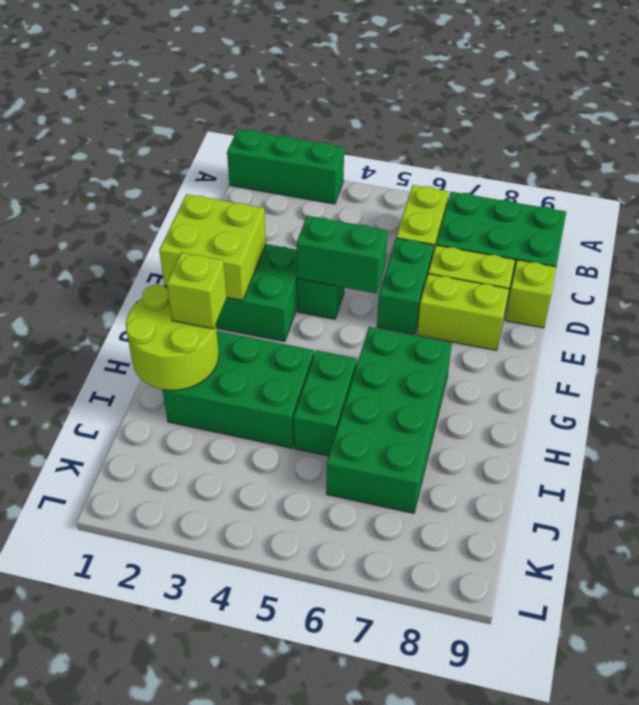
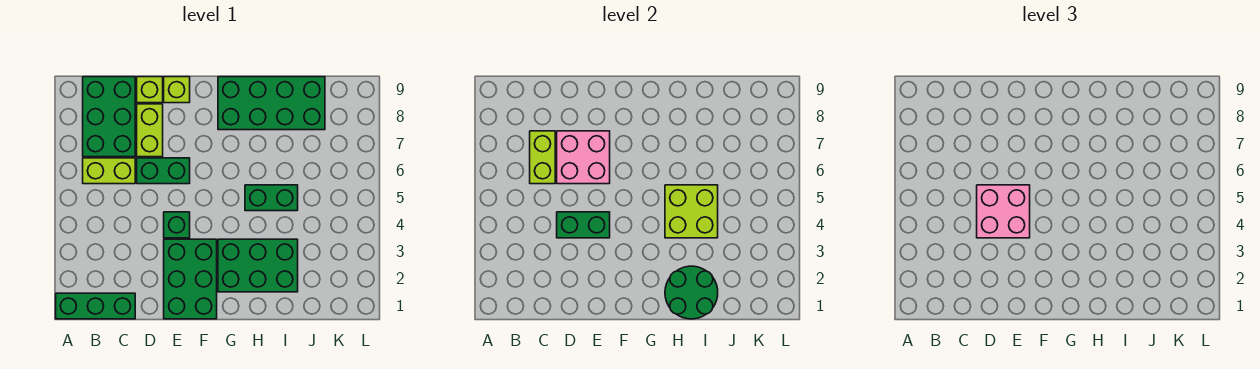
green 1x3 brick [227,129,344,204] -> green 1x3 brick turned to [56,293,135,319]
none -> pink 2x2 brick [977,185,1030,238]
none -> pink 2x2 brick [557,131,610,184]
lime 2x2 brick [159,194,266,300] -> lime 2x2 brick moved to [665,185,718,238]
green 1x2 brick [296,216,388,294] -> green 1x2 brick turned to [557,212,610,238]
lime 1x2 brick [417,274,509,351] -> lime 1x2 brick moved to [530,131,555,184]
green 2x4 brick [326,327,452,513] -> green 2x4 brick moved to [218,77,325,130]
lime 2x2 round brick [126,285,219,390] -> green 2x2 round brick [665,266,718,319]
green 2x3 brick [163,331,314,448] -> green 2x3 brick turned to [218,239,298,292]
lime 1x1 brick [167,252,227,329] -> lime 1x1 brick moved to [164,77,190,103]

